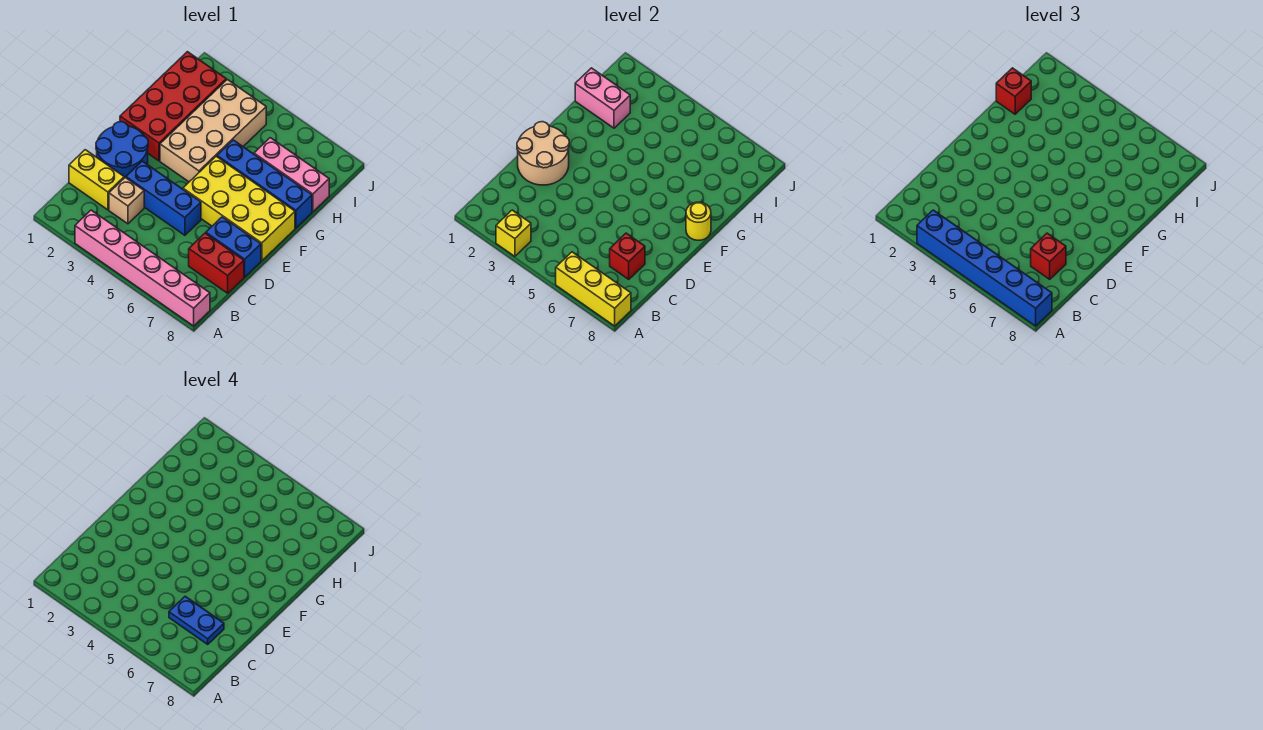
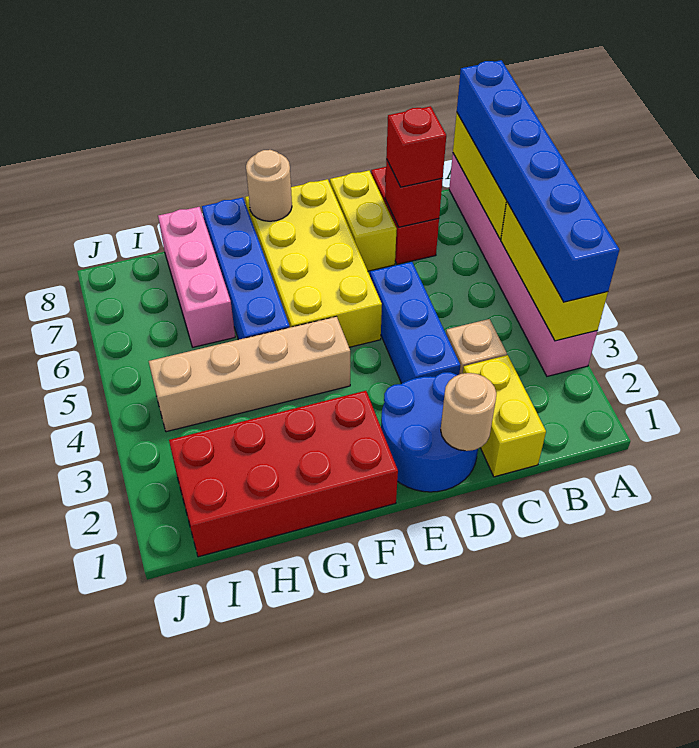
yellow 1x1 brick [496,210,531,256] -> yellow 1x3 brick [501,202,608,341]
blue 1x2 plate [169,596,224,644] -> none
tan 2x2 round brick [517,122,569,185] -> tan 1x1 round brick [441,373,496,451]
blue 1x2 brick [206,217,261,277] -> yellow 1x2 brick [330,170,397,271]
tan 2x4 brick [160,80,266,182] -> tan 1x4 brick [149,317,350,432]
yellow 1x1 round brick [686,202,711,240] -> tan 1x1 round brick [246,150,292,221]
pink 1x2 brick [575,68,630,128] -> none
red 1x1 brick [996,68,1031,114] -> none

